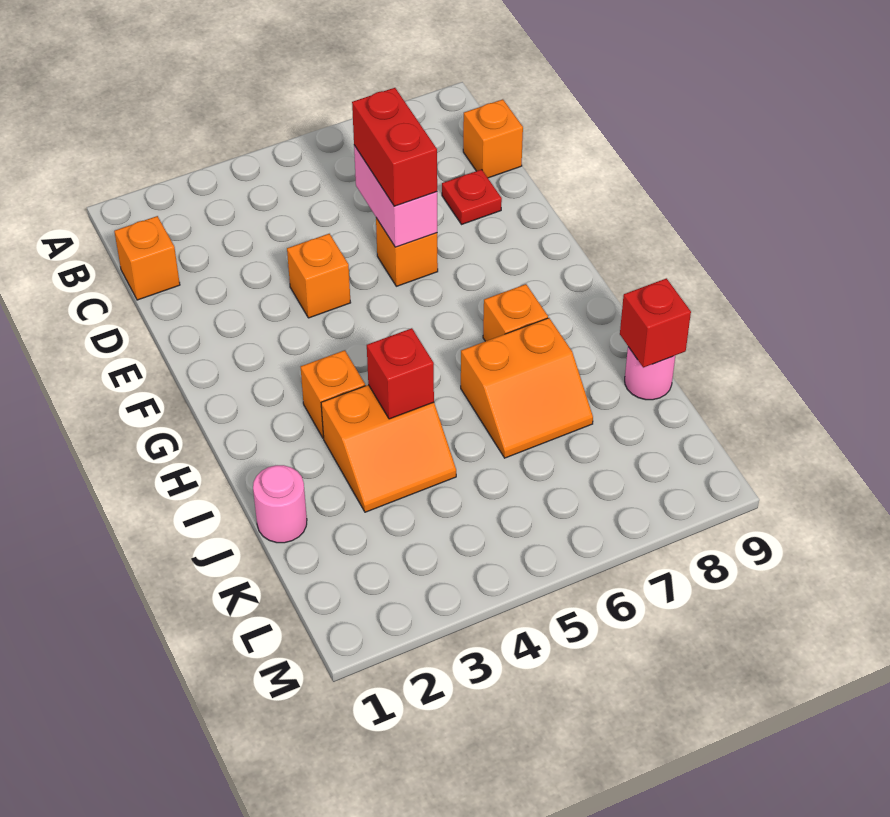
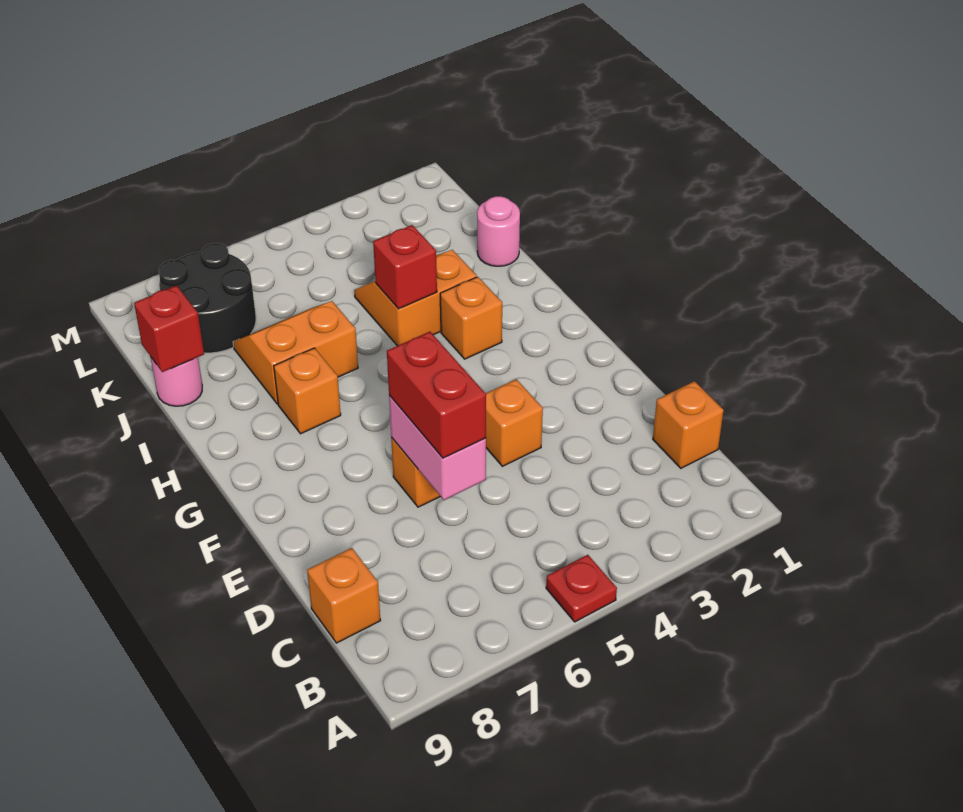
red 1x1 plate [442,169,502,225] -> red 1x1 plate moved to [546,555,617,622]
none -> black 2x2 round brick [159,243,256,353]

